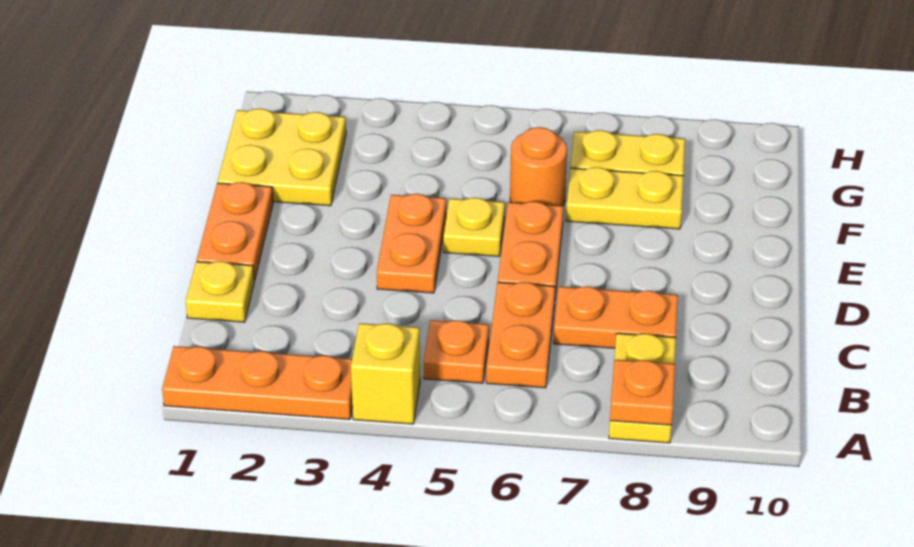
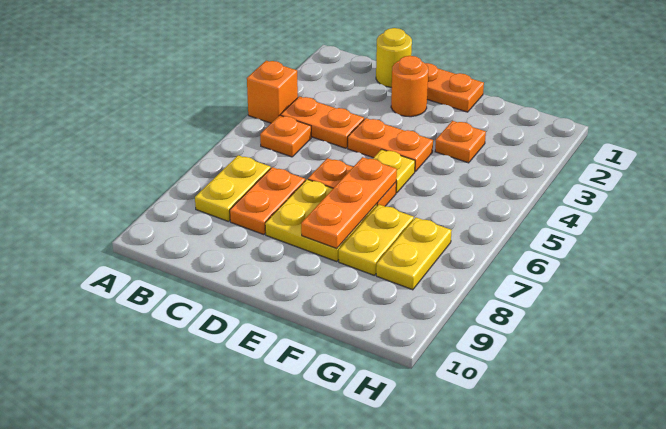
orange 1x3 plate [162,346,353,420] -> orange 1x3 plate moved to [301,157,397,248]
yellow 1x1 brick [351,323,420,424] -> orange 1x1 brick [247,61,298,123]
yellow 1x2 plate [609,333,676,443] -> yellow 1x2 plate turned to [195,155,271,222]
orange 1x1 plate [610,359,675,425] -> orange 1x1 plate moved to [435,121,486,163]
orange 1x2 plate [486,282,555,388] -> orange 1x2 plate moved to [281,96,364,148]
yellow 1x1 plate [186,261,254,322] -> yellow 1x1 round brick [376,28,412,87]
yellow 2x2 plate [218,109,346,206] -> yellow 2x2 plate moved to [265,179,377,261]
orange 1x1 round brick [510,127,567,206] -> orange 1x1 round brick moved to [391,56,428,117]

